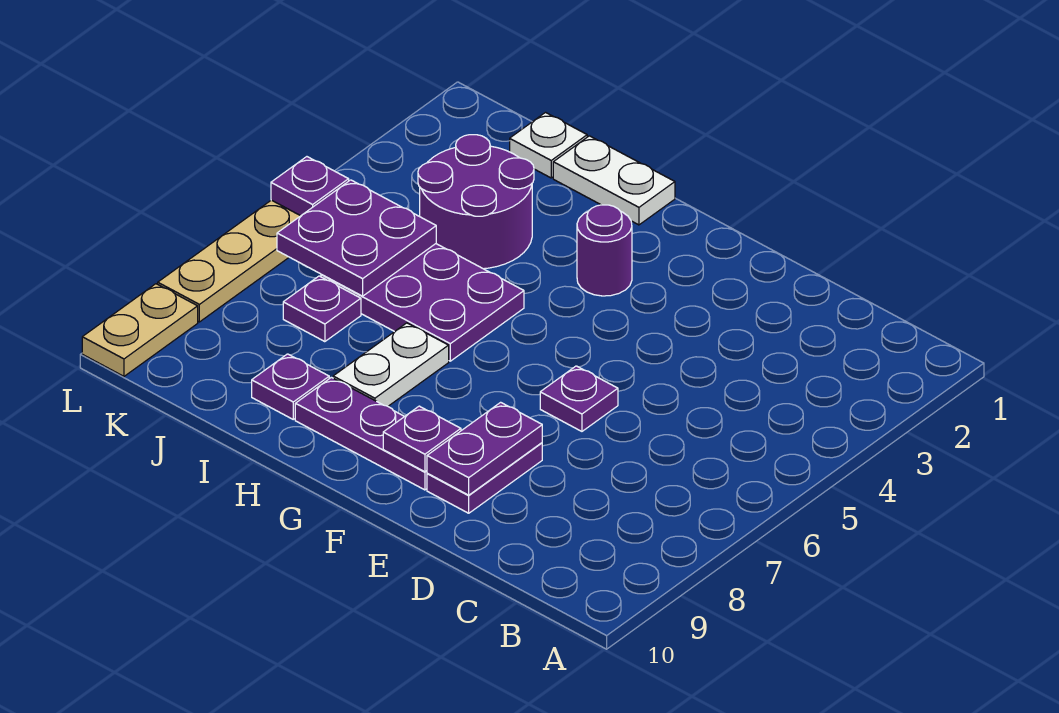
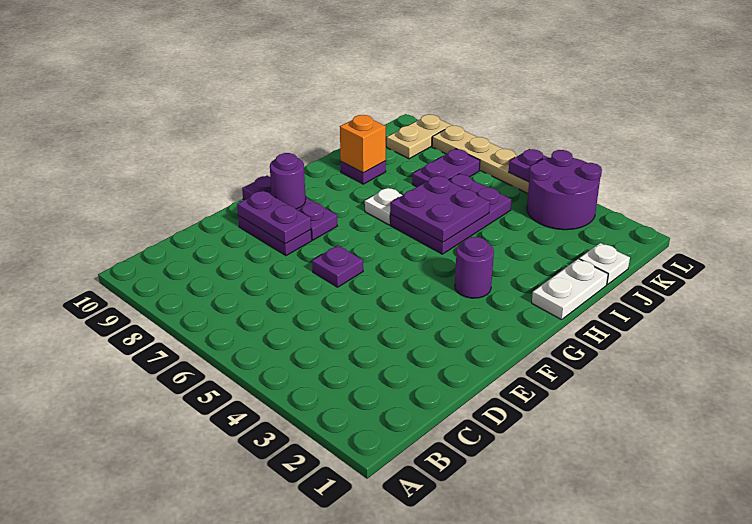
purple 1x3 plate [295,377,427,490] -> purple 1x3 plate turned to [242,176,337,240]
purple 1x1 plate [383,406,461,472] -> purple 1x1 round brick [270,153,306,209]
white 1x2 plate [333,323,449,406] -> white 1x1 plate [365,188,402,225]
purple 2x2 round brick [418,135,534,269] -> purple 2x2 round brick moved to [527,150,602,230]
none -> orange 1x1 brick [340,115,386,173]
purple 2x2 plate [277,180,436,296] -> purple 2x2 plate moved to [390,175,490,242]
purple 1x1 plate [283,276,361,342] -> purple 1x2 plate [412,149,480,187]
tan 1x2 plate [82,284,198,376] -> tan 1x2 plate turned to [387,115,451,159]

